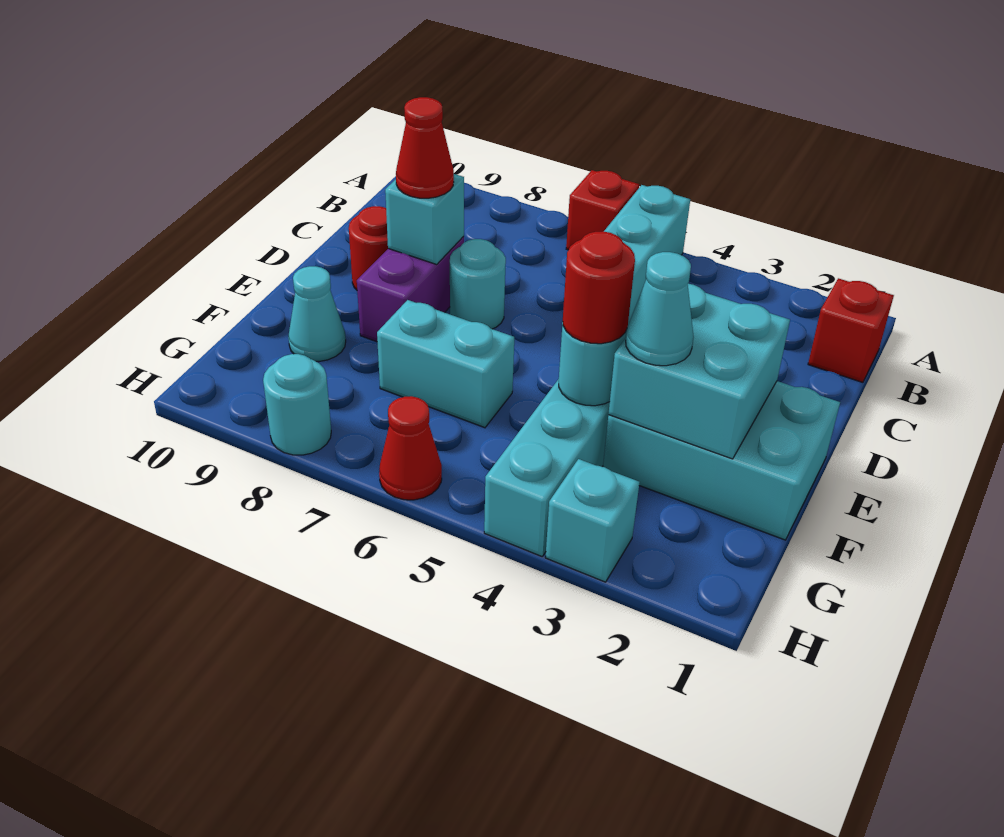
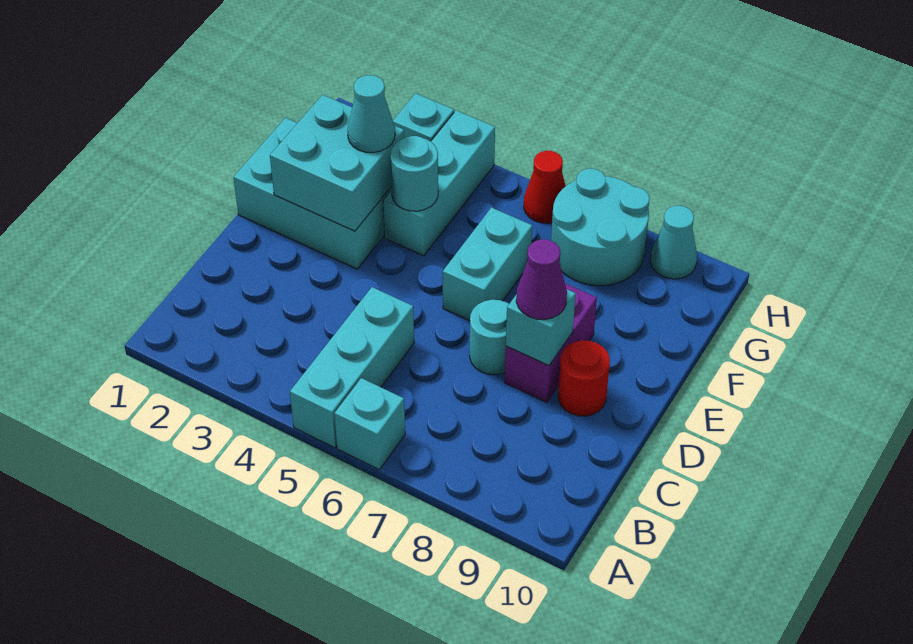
red 1x1 brick [566,170,639,250] -> cyan 1x1 brick [334,378,405,469]
red 1x1 brick [808,278,894,382] -> none
red 1x1 cone [396,97,454,198] -> purple 1x1 cone [516,240,567,320]
red 1x1 round brick [563,231,635,344] -> none
cyan 1x2 brick [377,300,514,428] -> cyan 1x2 brick turned to [443,208,532,321]
cyan 1x1 cone [288,266,346,362] -> cyan 1x1 cone moved to [651,206,697,279]
cyan 1x1 round brick [263,354,331,455] -> cyan 2x2 round brick [551,169,650,286]

